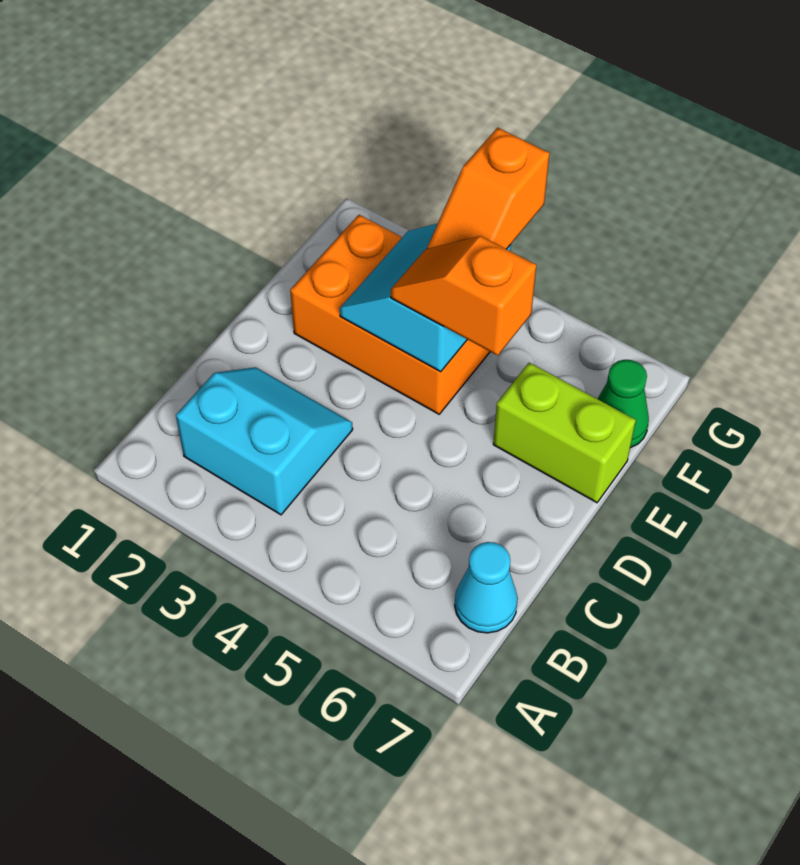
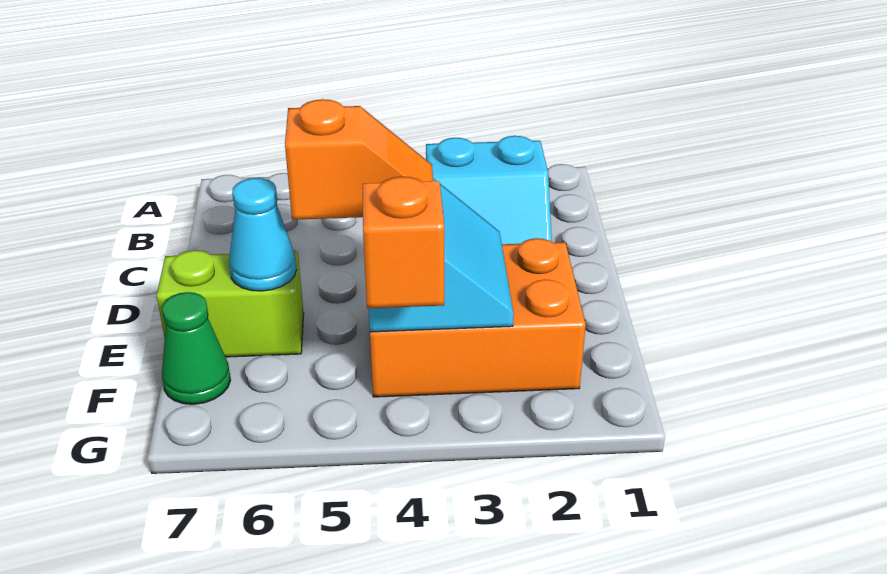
cyan 1x1 cone [455,542,518,633] -> cyan 1x1 cone moved to [229,178,297,291]

